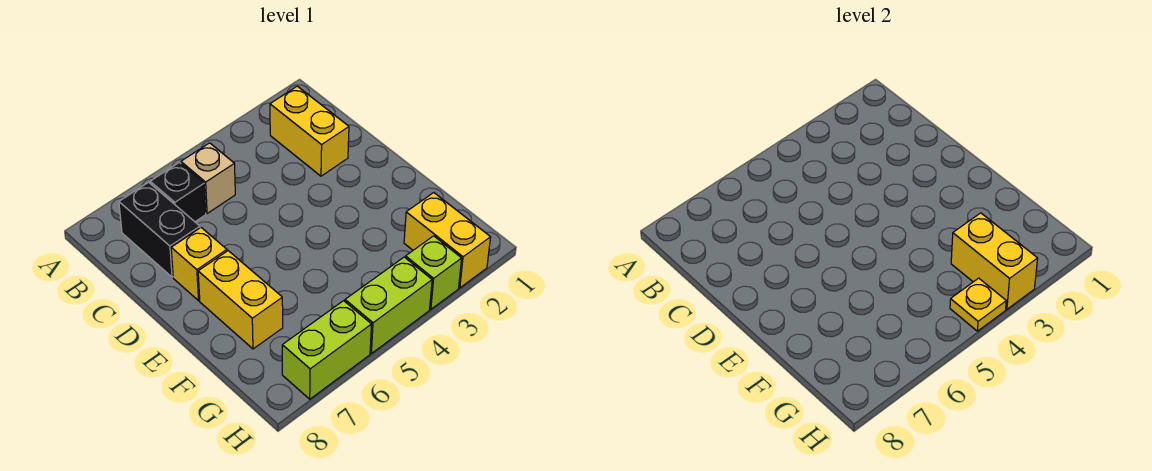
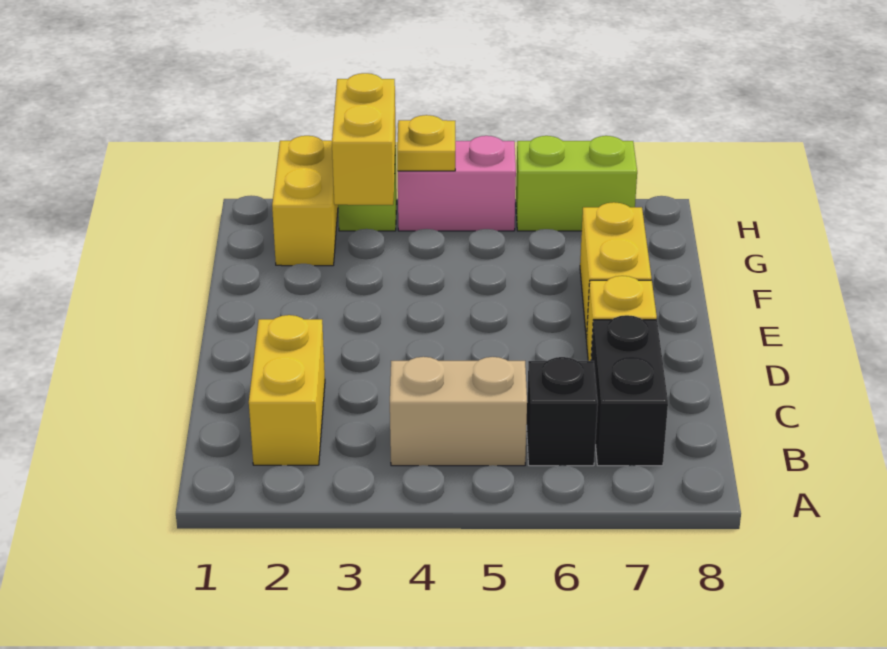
tan 1x1 brick [181,143,235,214] -> tan 1x2 brick [390,357,527,466]
lime 1x2 brick [345,257,432,353] -> pink 1x2 brick [398,136,516,231]

